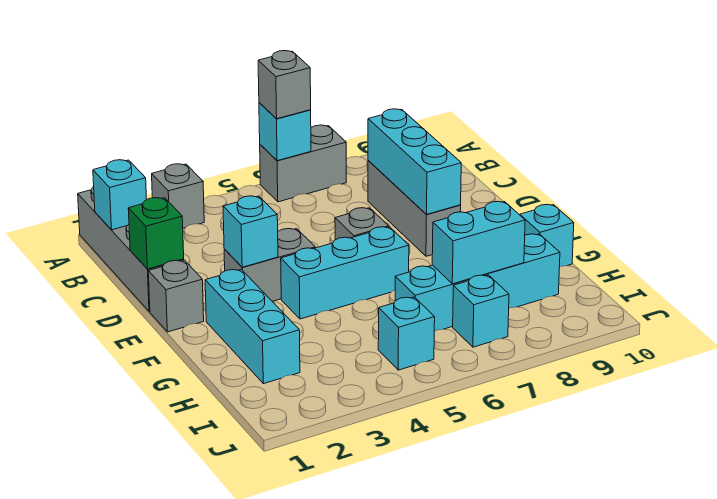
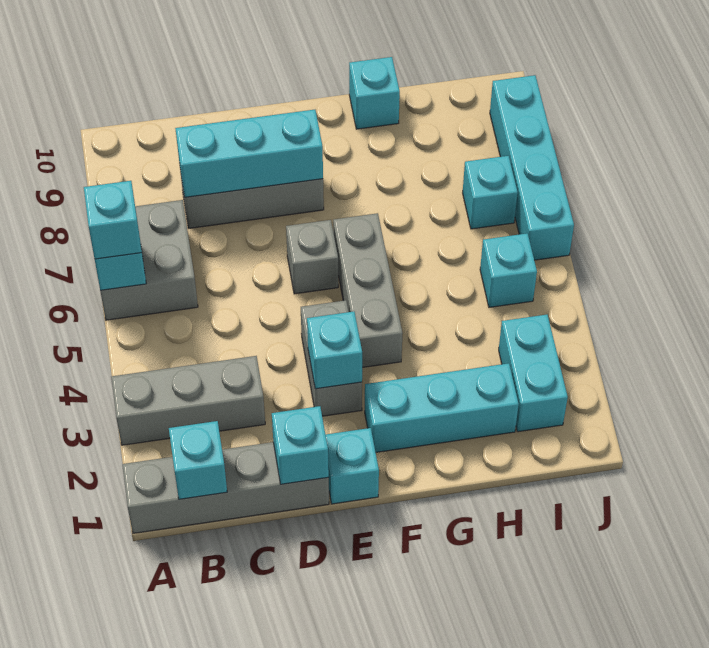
grey 1x1 brick [152,164,204,228] -> grey 1x3 brick [111,356,265,445]
grey 1x2 brick [260,125,346,202] -> grey 2x2 brick [100,200,198,320]
grey 1x1 brick [258,51,311,119] -> cyan 1x1 brick [84,181,142,259]
green 1x1 brick [128,198,184,269] -> cyan 1x1 brick [272,406,329,484]
grey 1x1 brick [148,260,204,332] -> cyan 1x1 brick [326,428,379,504]
cyan 1x3 brick [281,227,409,319] -> grey 1x3 brick [333,213,403,367]
cyan 1x4 brick [395,234,560,332] -> cyan 1x4 brick moved to [490,75,574,260]
cyan 1x2 brick [432,201,525,284] -> cyan 1x2 brick moved to [499,315,568,432]

